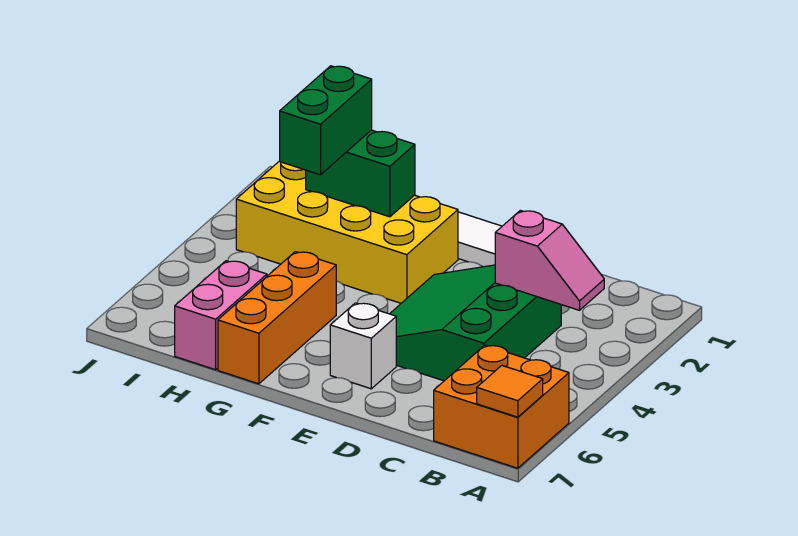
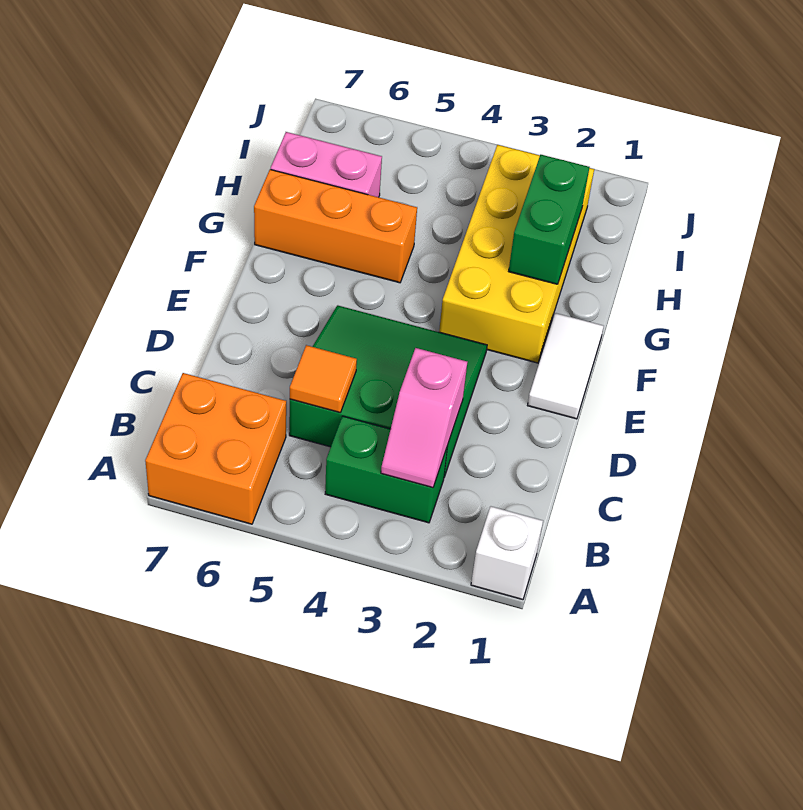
orange 1x1 tile [477,366,543,417] -> orange 1x1 tile moved to [290,345,357,412]
white 1x1 brick [330,303,396,389] -> white 1x1 brick moved to [471,506,543,600]
green 1x2 brick [280,66,372,175] -> green 1x2 brick moved to [325,416,448,523]

